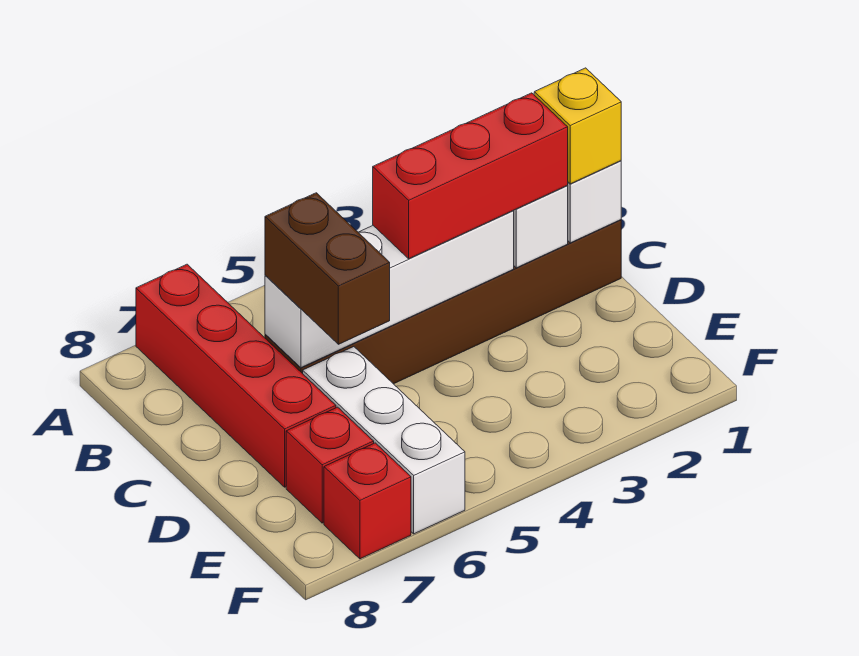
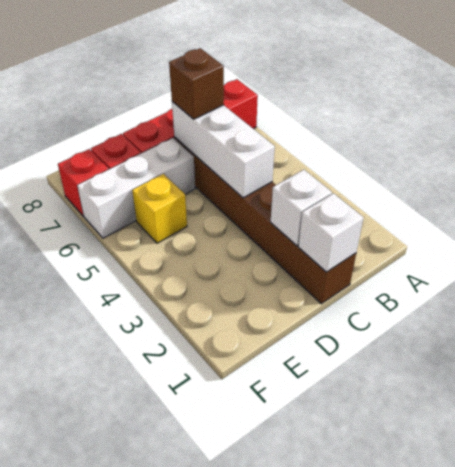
yellow 1x1 brick [534,68,621,184] -> yellow 1x1 brick moved to [132,174,187,243]
red 1x3 brick [373,93,568,259] -> none
white 1x4 brick [265,211,514,368] -> white 1x3 brick [172,102,275,198]
brown 1x2 brick [265,193,390,344] -> brown 1x1 brick [169,48,224,119]

